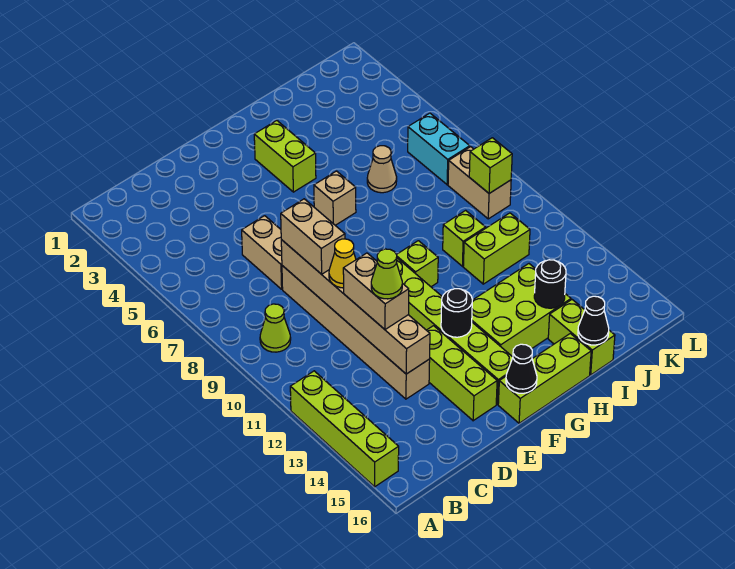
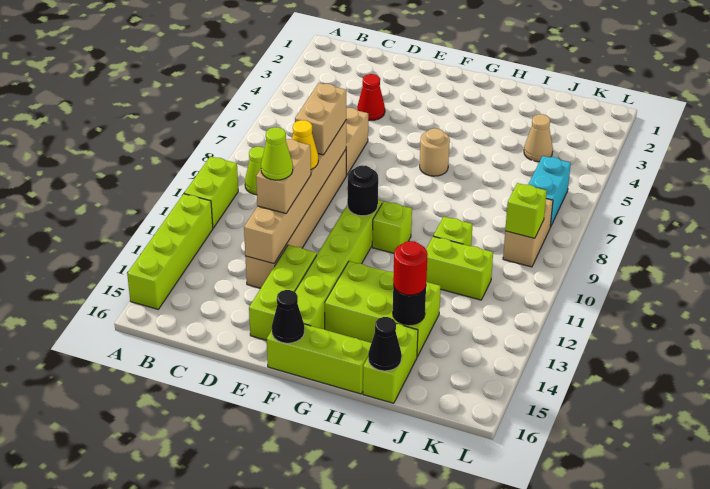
none -> red 1x1 cone [357,74,385,120]
black 1x1 round brick [441,289,472,337] -> black 1x1 round brick moved to [347,165,378,216]
lime 1x2 brick [254,120,316,192] -> lime 1x2 brick moved to [184,156,238,228]
tan 1x1 brick [314,171,356,225] -> tan 1x1 round brick [420,128,450,176]
tan 1x1 cone [367,146,397,193] -> tan 1x1 cone moved to [524,114,553,162]
none -> red 1x1 round brick [393,241,428,295]

